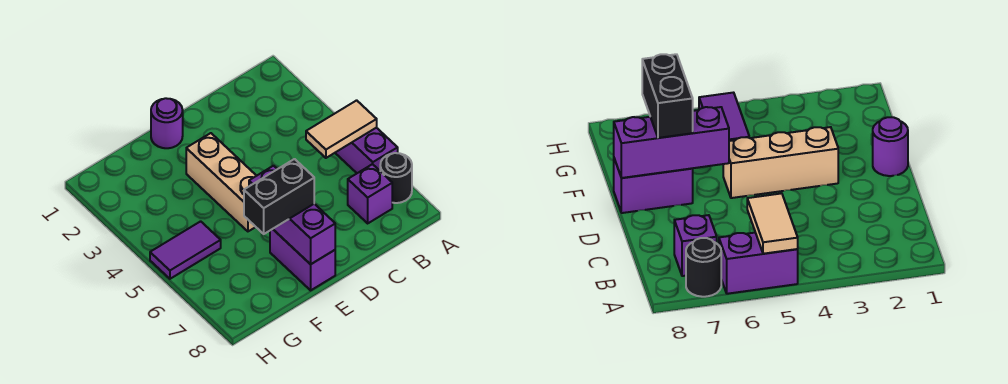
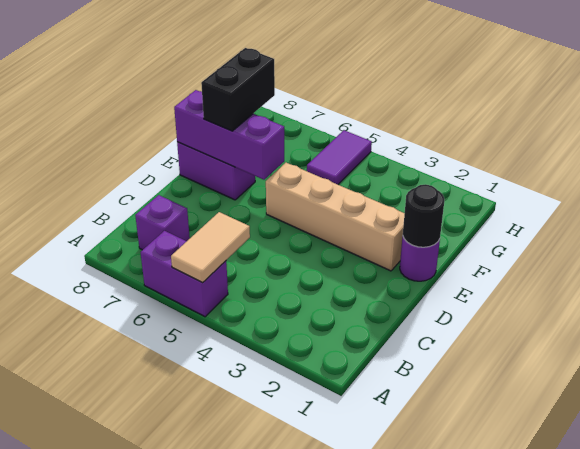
black 1x1 round brick [380,153,412,203] -> black 1x1 round brick moved to [403,184,444,247]
tan 1x3 brick [186,133,256,231] -> tan 1x4 brick [266,163,405,271]

